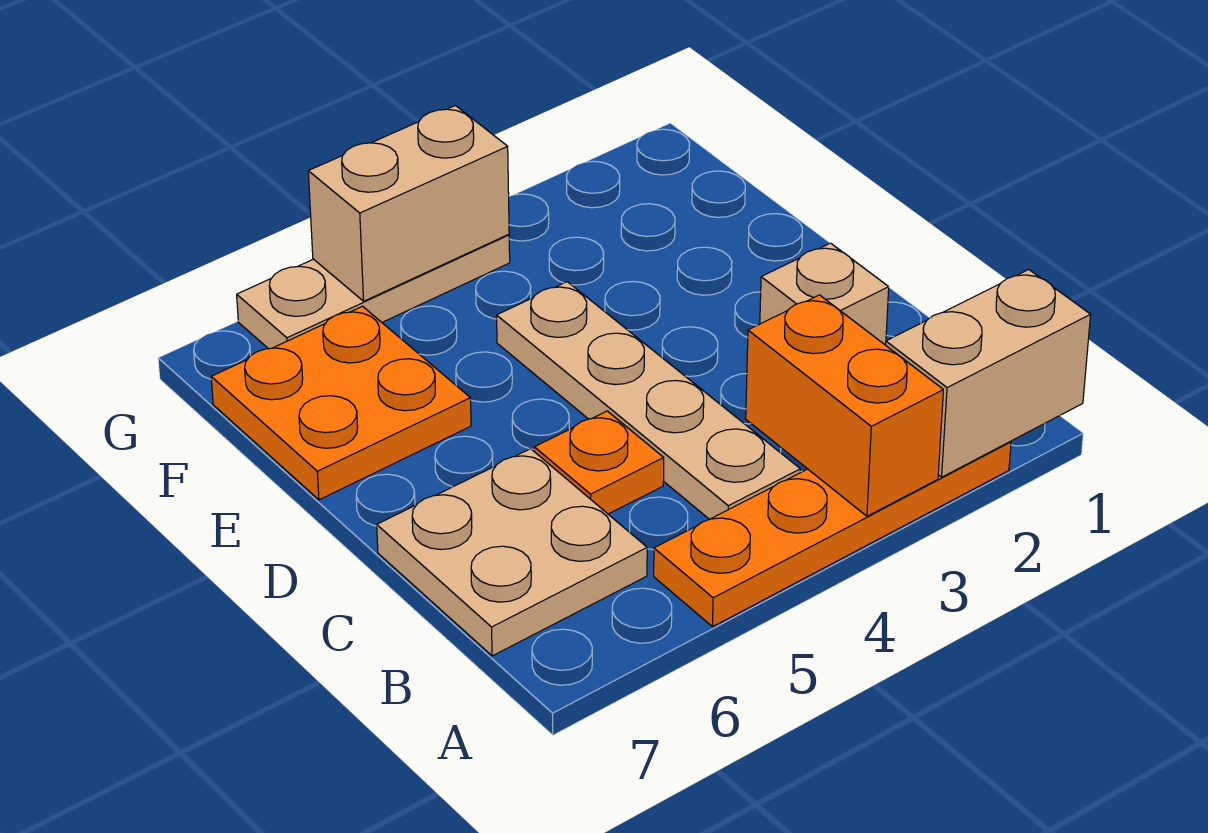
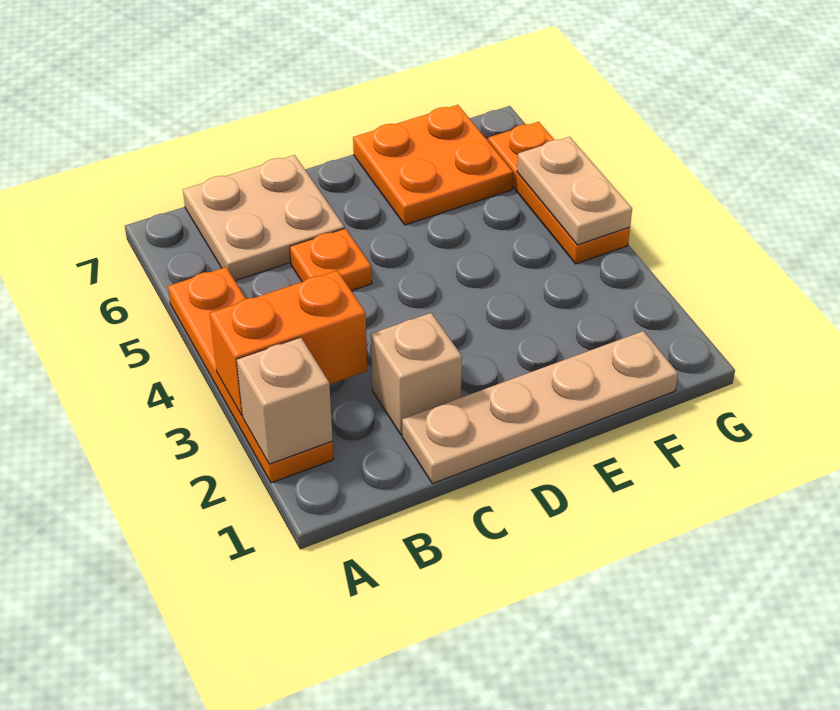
tan 1x2 brick [886,270,1091,477] -> tan 1x1 brick [237,337,333,464]
tan 1x4 plate [497,282,800,519] -> tan 1x4 plate moved to [402,331,678,484]
tan 1x3 plate [237,234,510,349] -> orange 1x3 plate [488,122,630,264]
tan 1x2 brick [308,106,509,301] -> tan 1x2 plate [517,137,632,245]

